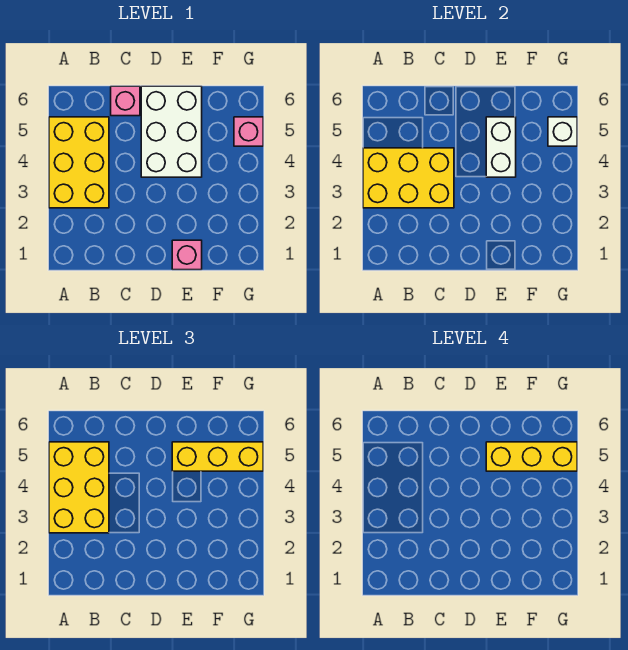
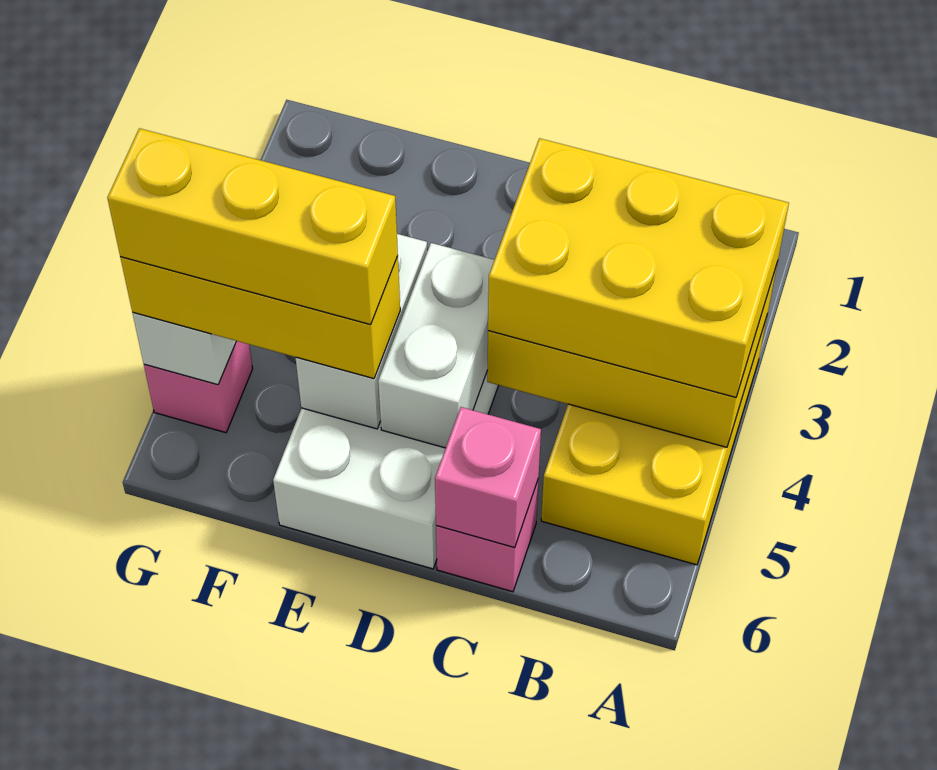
yellow 2x3 brick [49,442,109,533] -> yellow 2x3 brick turned to [488,138,789,397]
none -> white 1x2 brick [378,243,494,448]
pink 1x1 brick [172,240,202,270] -> pink 1x1 brick moved to [435,407,541,548]

